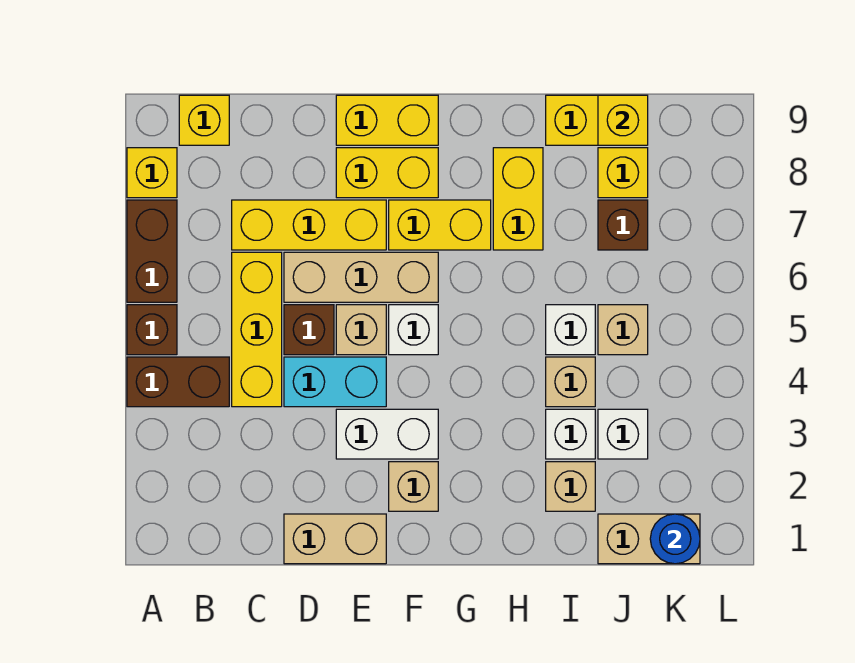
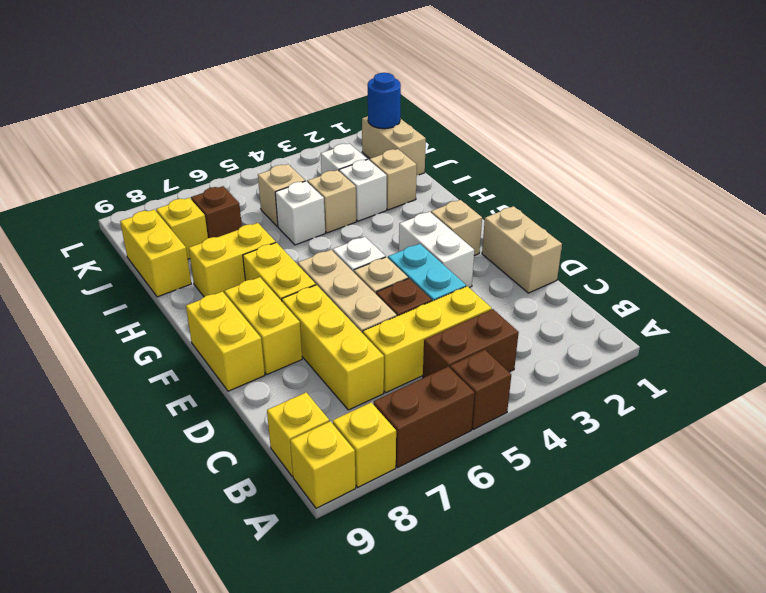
brown 1x2 brick [127,357,229,407] -> brown 1x2 brick turned to [423,309,519,378]
yellow 1x1 brick [598,95,648,145] -> yellow 1x1 brick moved to [290,421,356,508]

